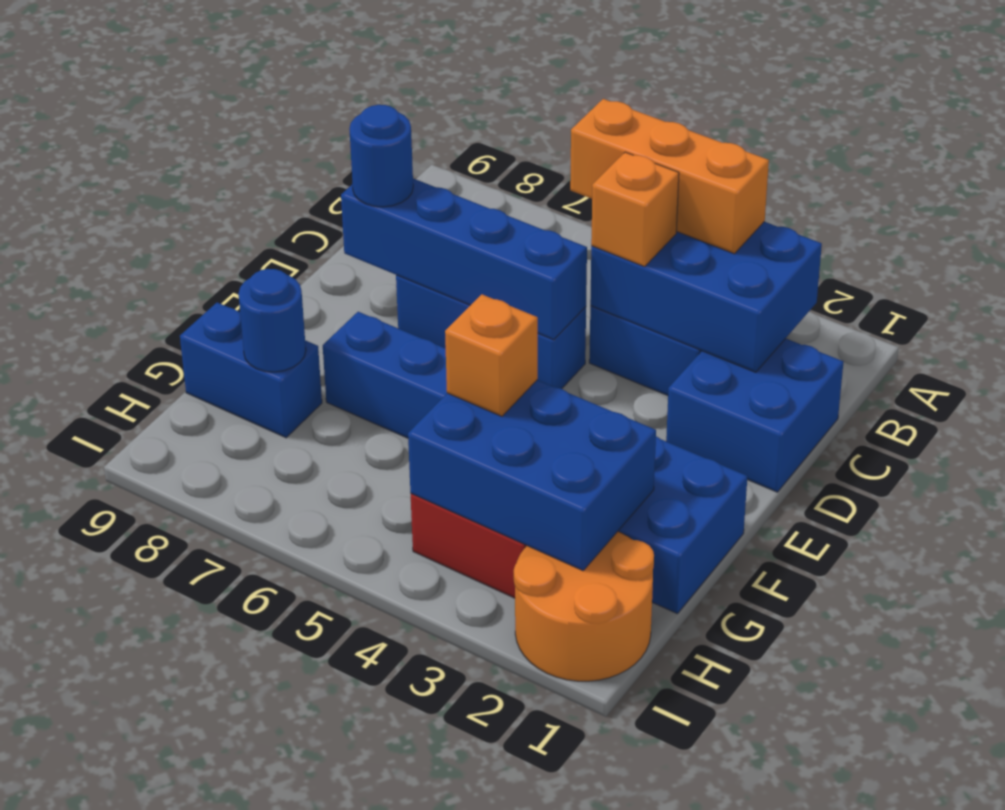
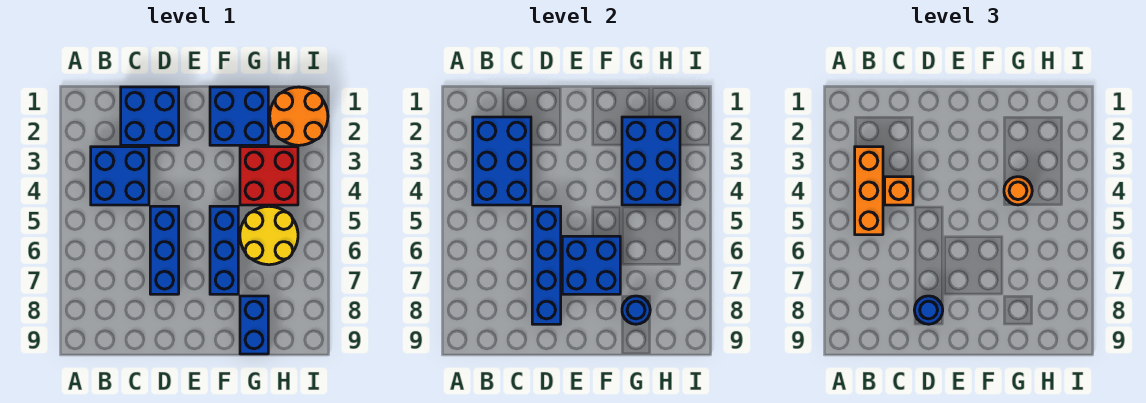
none -> blue 2x2 brick [562,236,620,294]
orange 1x1 brick [445,294,538,416] -> orange 1x1 round brick [1004,177,1032,205]
none -> yellow 2x2 round brick [240,206,298,265]

